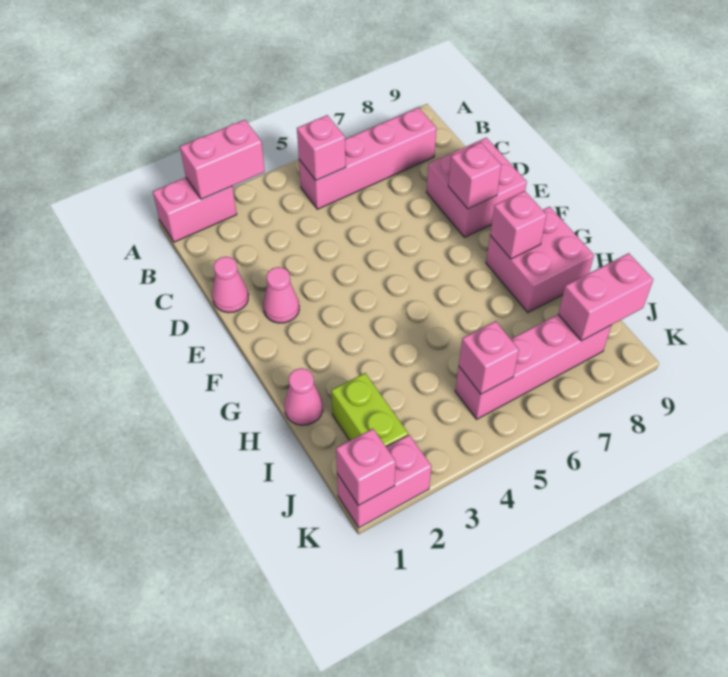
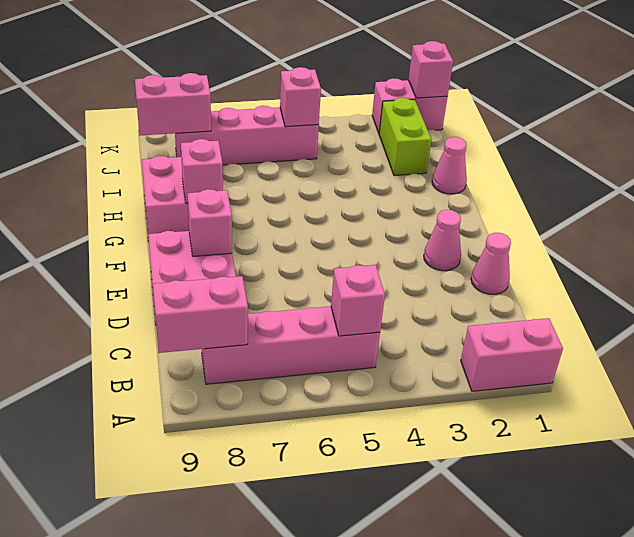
pink 1x2 brick [180,120,265,199] -> pink 1x2 brick moved to [153,276,248,353]

